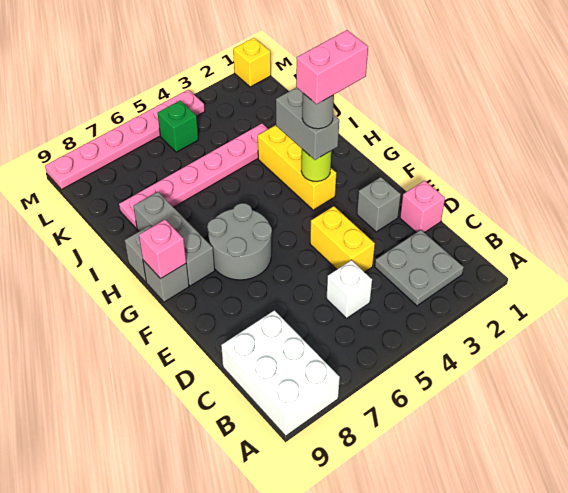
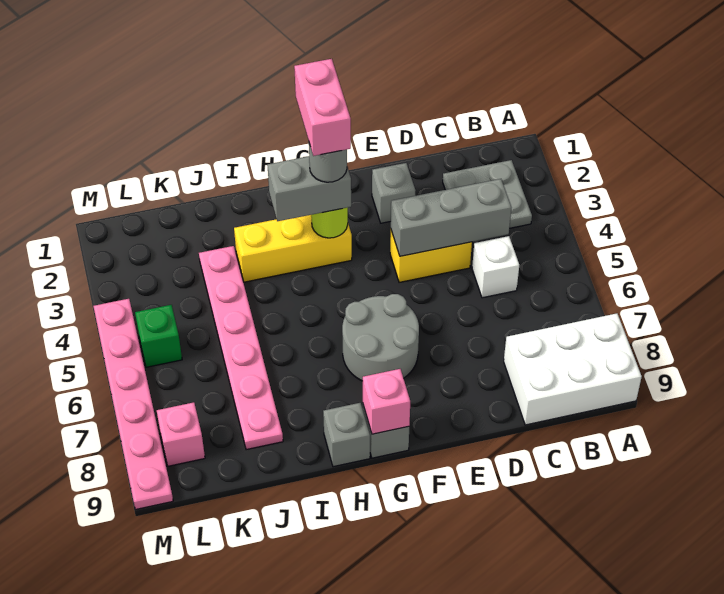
pink 1x1 brick [400,181,445,233] -> pink 1x1 brick moved to [157,402,205,466]
grey 1x3 brick [134,192,215,286] -> grey 1x3 brick moved to [391,179,511,256]
yellow 1x1 brick [233,38,271,87] -> none

